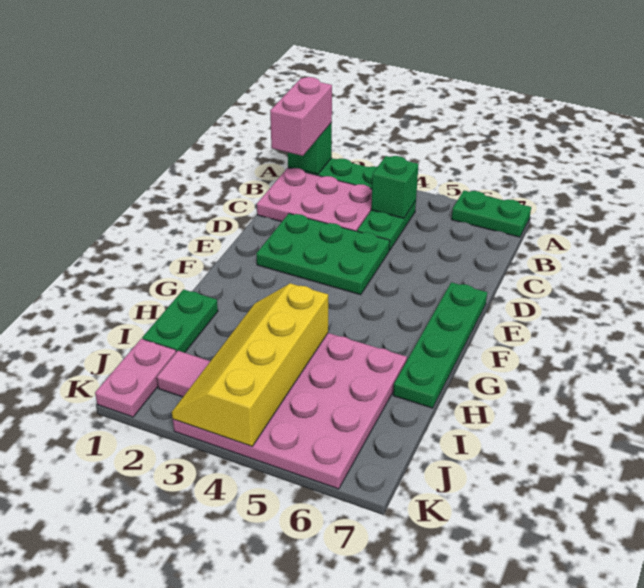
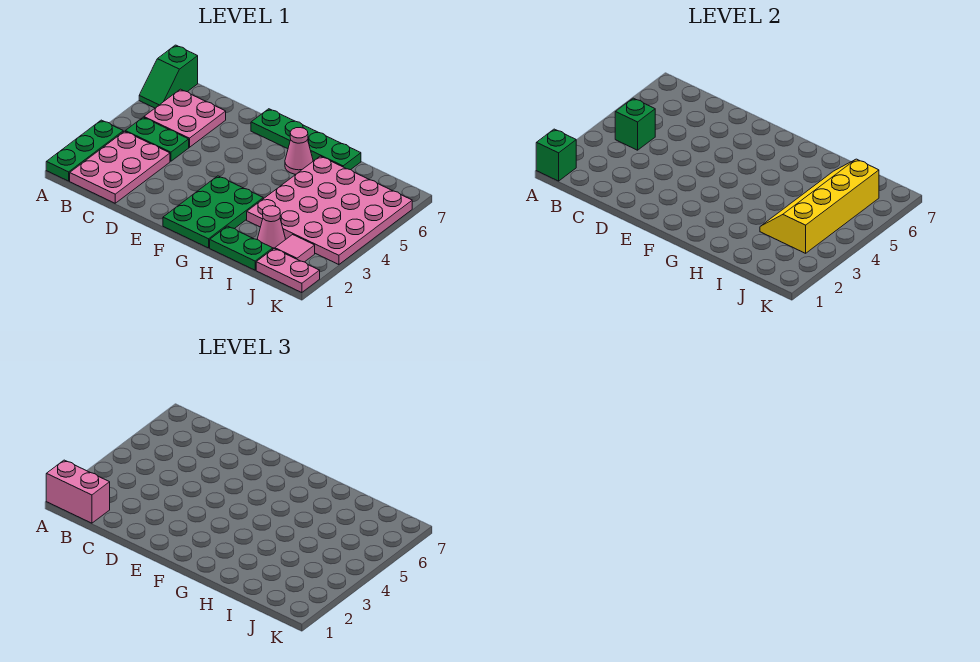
green 1x2 plate [452,191,531,237] -> green 1x2 slope [139,45,198,108]
none -> pink 2x2 plate [144,89,226,147]
green 2x3 plate [256,213,390,295] -> green 2x3 plate moved to [163,176,263,248]
none -> pink 1x1 cone [285,128,313,174]
yellow 2x4 slope [172,283,328,446] -> yellow 2x4 slope turned to [760,159,879,253]
none -> pink 1x1 cone [257,206,286,249]

